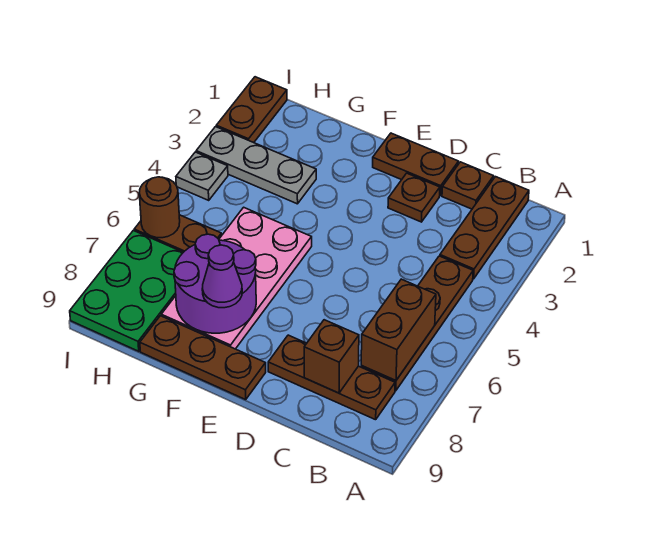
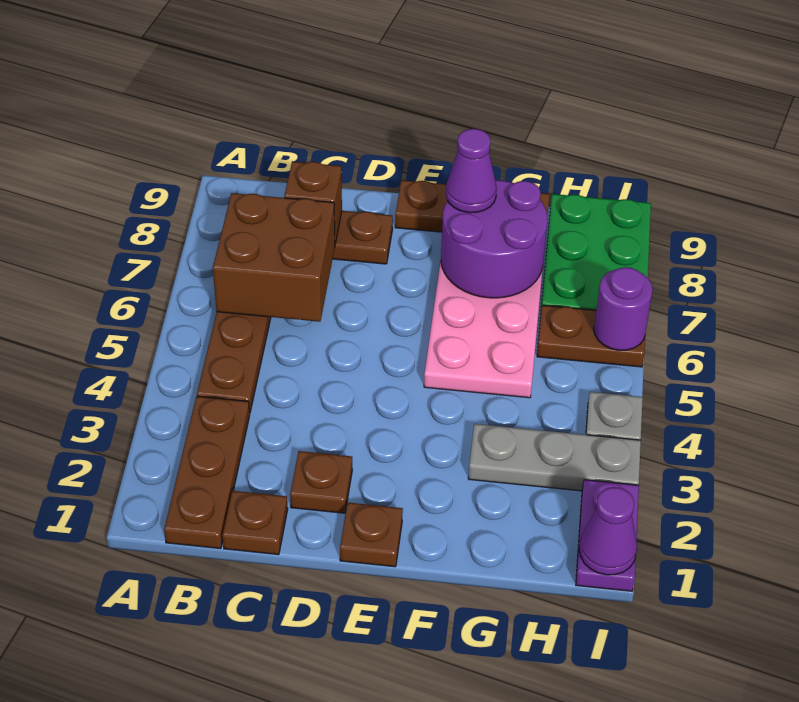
brown 1x2 brick [361,279,436,381] -> brown 2x2 brick [213,193,335,322]
brown 1x2 plate [373,133,459,196] -> brown 1x1 plate [340,503,403,567]
brown 1x2 plate [216,77,287,143] -> purple 1x2 plate [576,480,639,591]
none -> purple 1x1 cone [579,487,637,575]
brown 1x1 round brick [139,177,180,238] -> purple 1x1 round brick [594,267,653,350]

